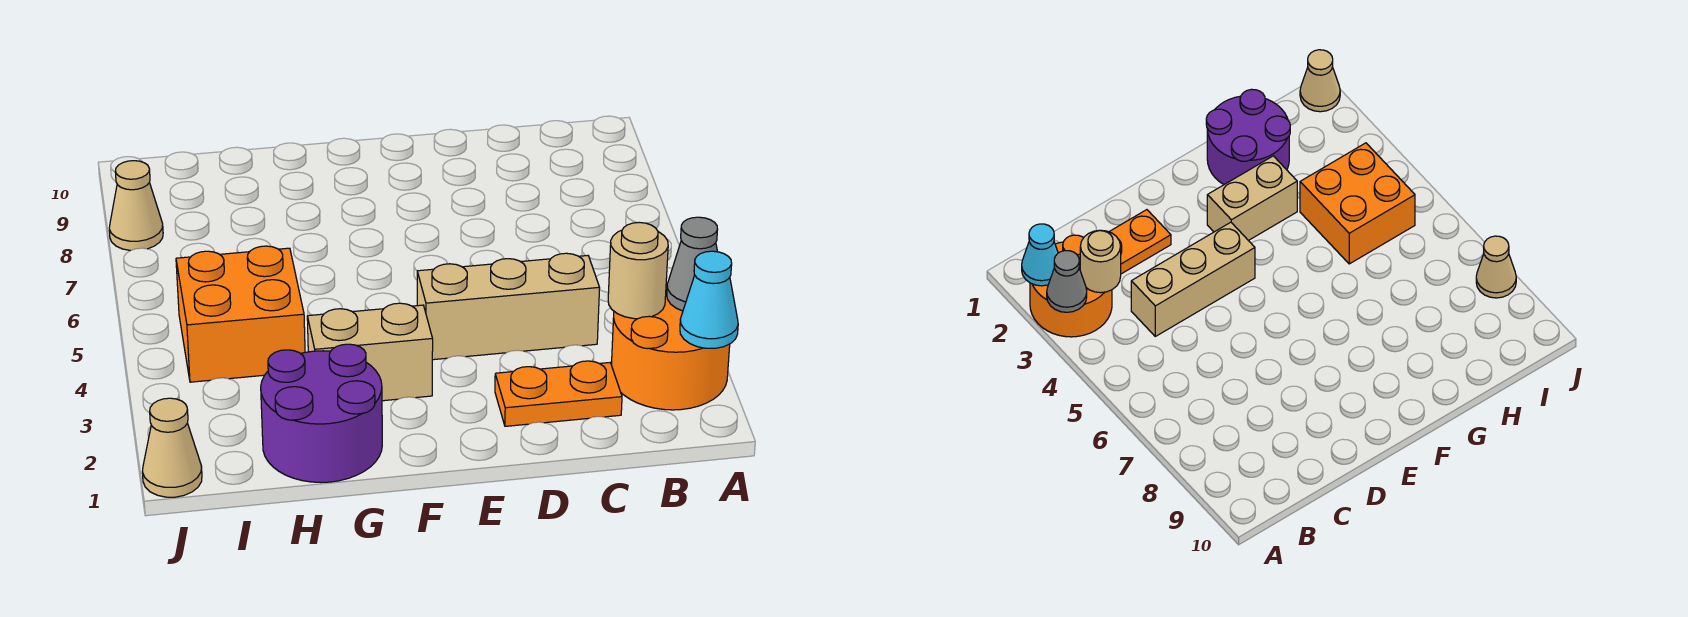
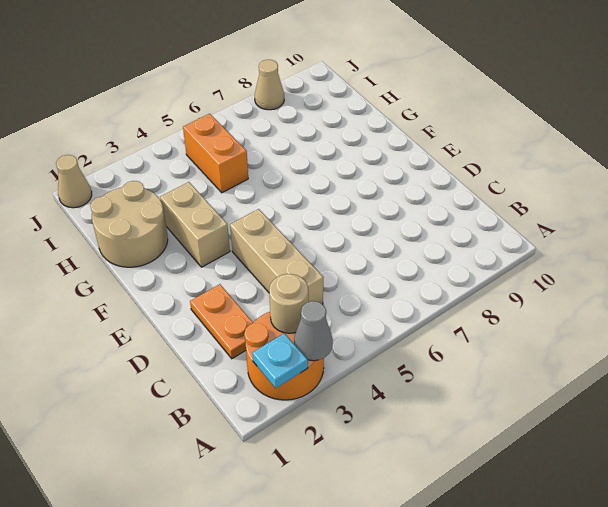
cyan 1x1 cone [680,251,738,348] -> cyan 1x1 plate [252,333,308,388]
purple 2x2 round brick [261,344,382,482] -> tan 2x2 round brick [90,181,168,267]
orange 2x2 brick [176,246,305,382] -> orange 1x2 brick [183,114,248,193]

